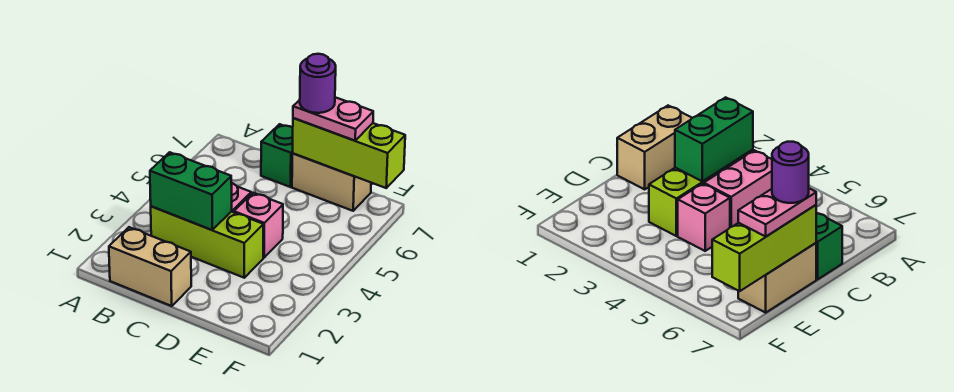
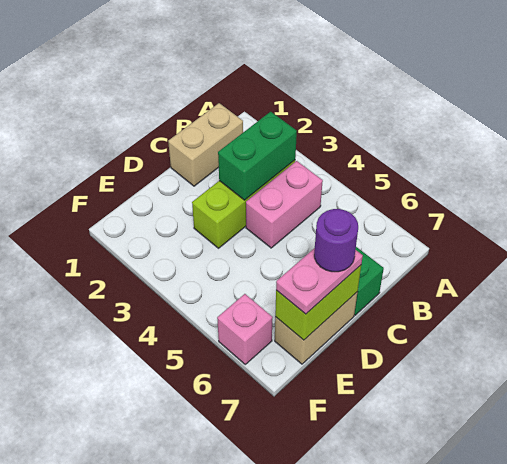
pink 1x1 brick [234,193,283,258] -> pink 1x1 brick moved to [217,294,273,364]
lime 1x3 brick [292,118,405,188] -> lime 1x2 brick [275,265,361,340]

